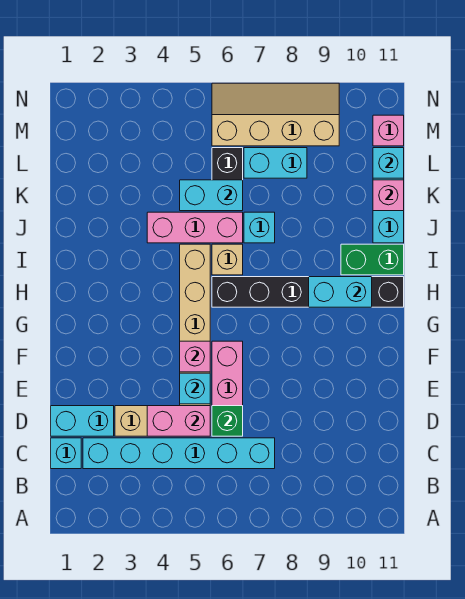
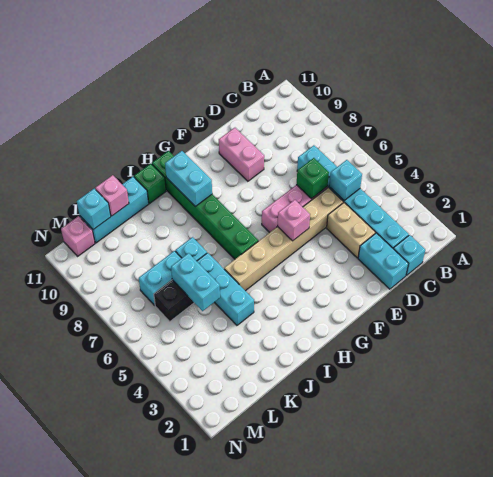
pink 1x2 brick [147,406,210,436] -> pink 1x2 brick moved to [219,128,264,181]
cyan 1x1 brick [180,373,210,404] -> cyan 1x1 brick moved to [329,160,362,200]
black 1x6 brick [212,277,404,307] -> green 1x6 brick [152,151,258,259]
tan 1x1 brick [212,244,243,275] -> none
green 1x2 brick [341,244,404,275] -> green 1x1 brick [134,164,166,203]
pink 1x3 brick [147,212,243,243] -> cyan 1x3 brick [197,253,254,325]
cyan 1x2 brick [244,148,307,178] -> cyan 1x2 brick turned to [139,251,181,305]
tan 2x4 slope [212,83,339,146] -> none

